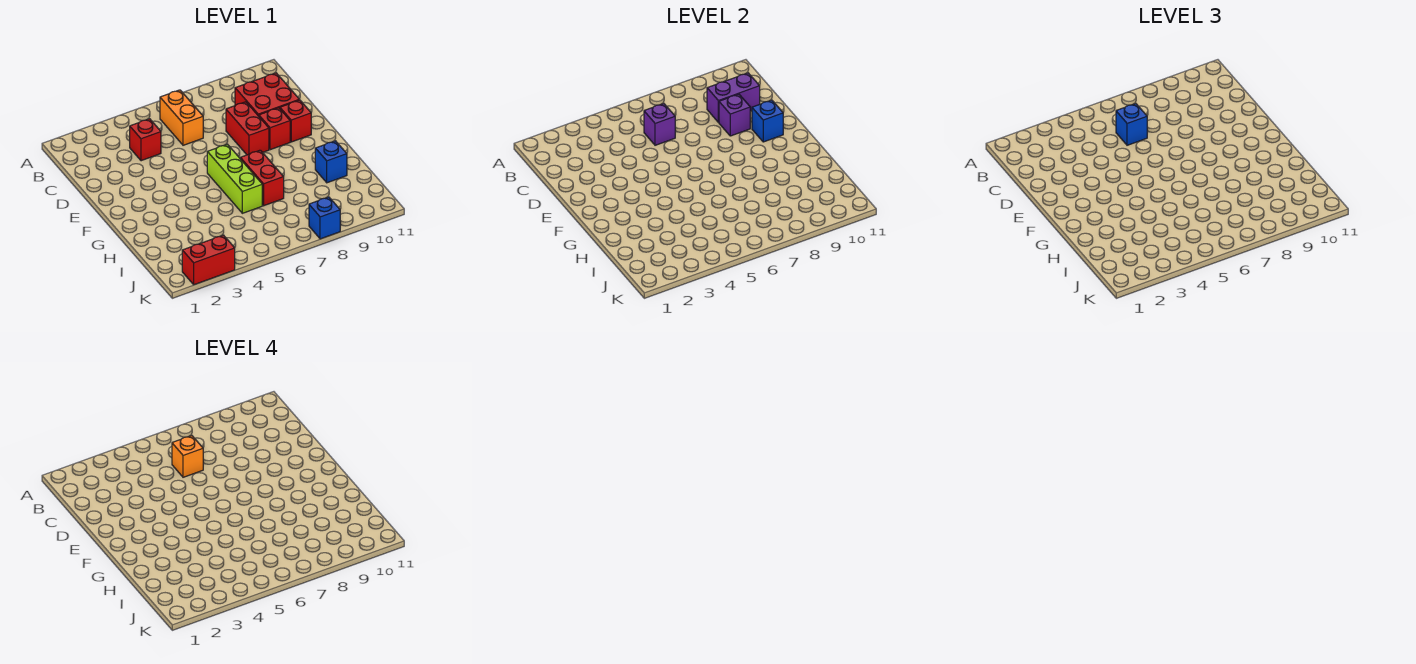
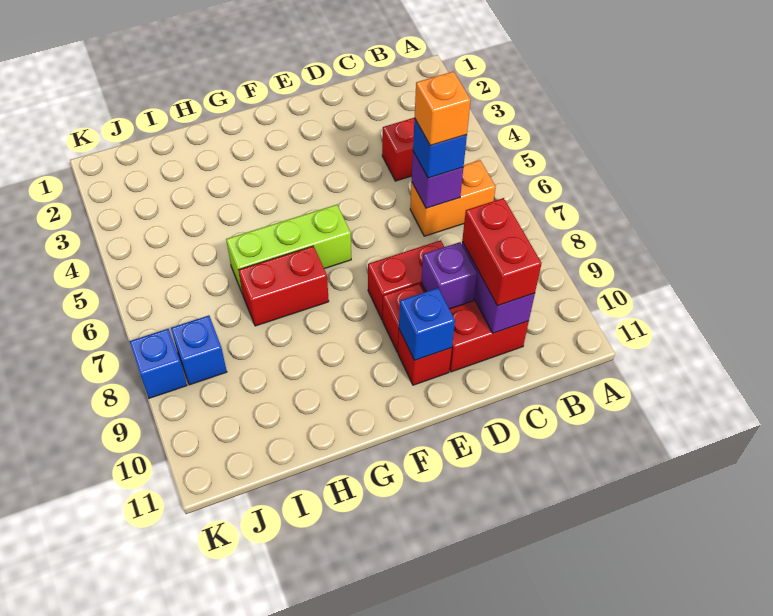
blue 1x1 brick [315,141,347,183] -> blue 1x1 brick moved to [171,315,227,385]
red 1x2 brick [182,235,235,285] -> red 1x2 brick moved to [462,198,542,306]

